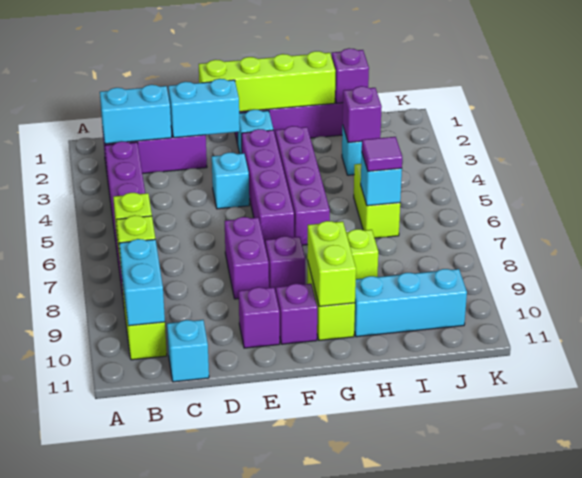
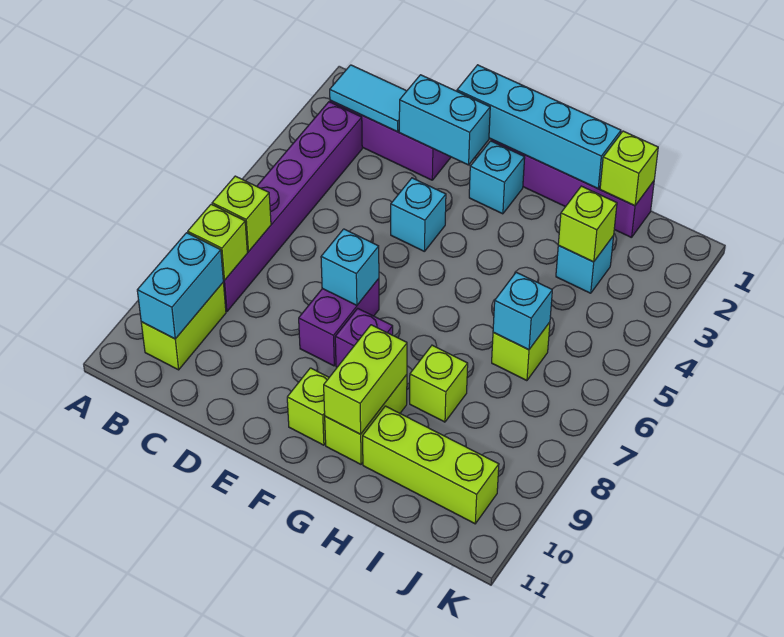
cyan 1x2 brick [100,85,172,144] -> cyan 1x2 tile [330,65,406,132]
cyan 1x1 brick [167,320,209,382] -> cyan 1x1 brick moved to [321,229,379,305]
lime 1x4 brick [199,51,336,112] -> cyan 1x4 brick [457,65,621,189]
purple 1x1 brick [239,287,280,348] -> none
purple 1x4 brick [242,129,294,248] -> none
purple 1x1 brick [276,284,317,344] -> lime 1x1 brick [287,368,329,445]
purple 1x4 brick [275,126,330,245] -> none
cyan 1x3 brick [354,269,467,337] -> lime 1x3 brick [363,406,499,524]
purple 1x1 brick [332,48,369,103] -> lime 1x1 brick [600,131,658,206]
purple 1x1 brick [343,86,382,143] -> lime 1x1 brick [558,186,617,262]
lime 1x2 brick [354,164,400,238] -> lime 1x1 brick [492,322,550,381]
purple 1x1 tile [362,137,402,171] -> none

